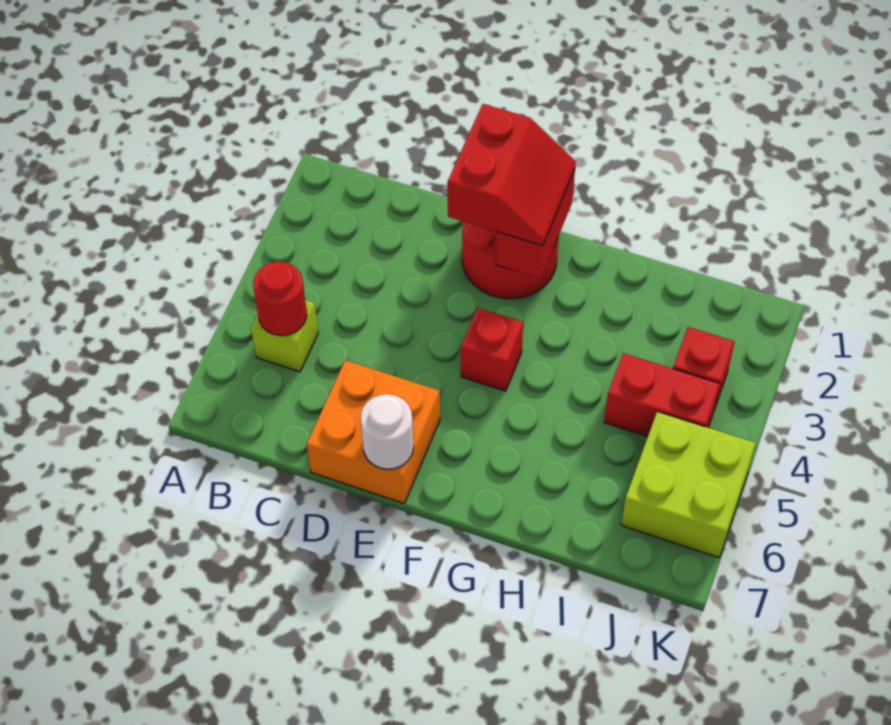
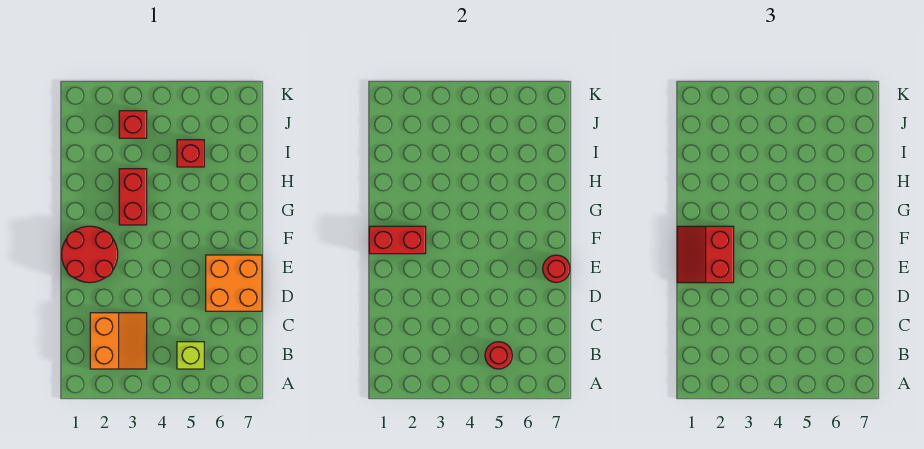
none -> orange 2x2 slope [90,313,147,369]
red 2x2 slope [448,104,576,246] -> red 2x2 slope turned to [677,226,734,283]
white 1x1 round brick [361,394,414,469] -> red 1x1 round brick [543,255,570,283]
red 1x1 brick [461,308,523,391] -> red 1x1 brick moved to [177,140,204,167]
red 1x2 brick [604,353,720,437] -> red 1x2 brick moved to [119,169,147,225]
lime 2x2 brick [621,412,756,557] -> none

